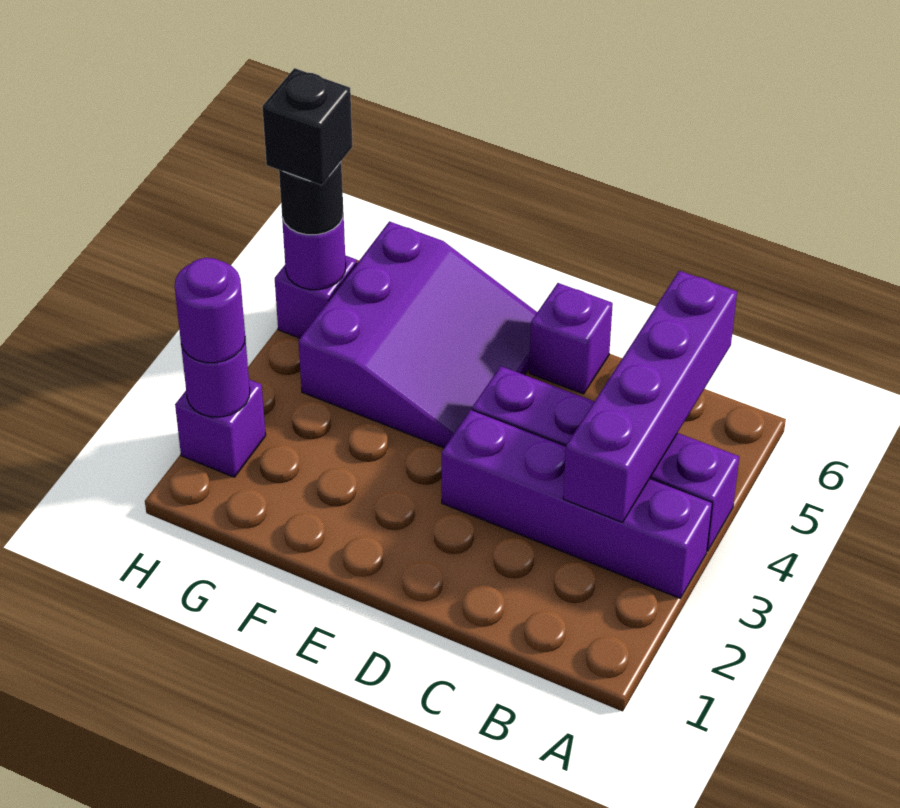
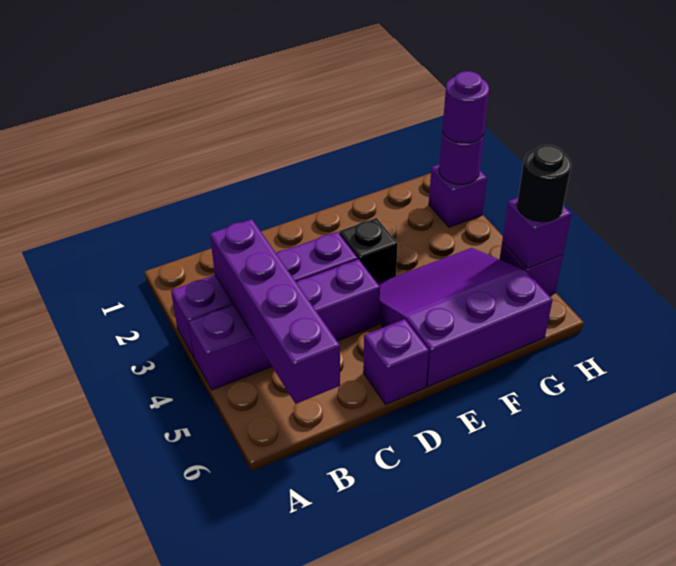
purple 3x3 slope [299,221,537,448] -> purple 3x3 slope turned to [378,248,553,387]
purple 1x1 round brick [282,213,346,290] -> purple 1x1 brick [502,198,572,269]
black 1x1 brick [262,68,353,185] -> black 1x1 brick moved to [339,218,398,283]

